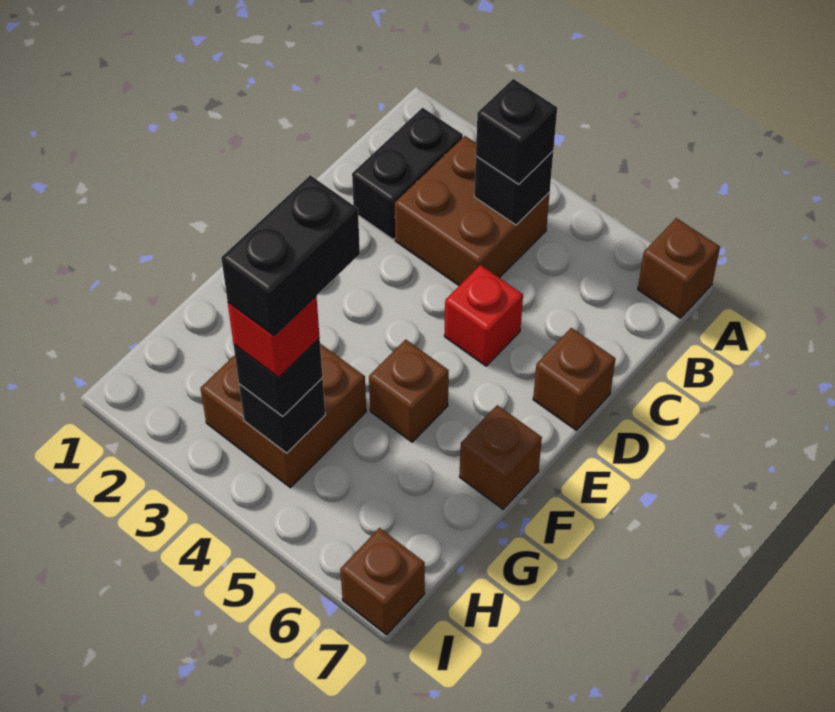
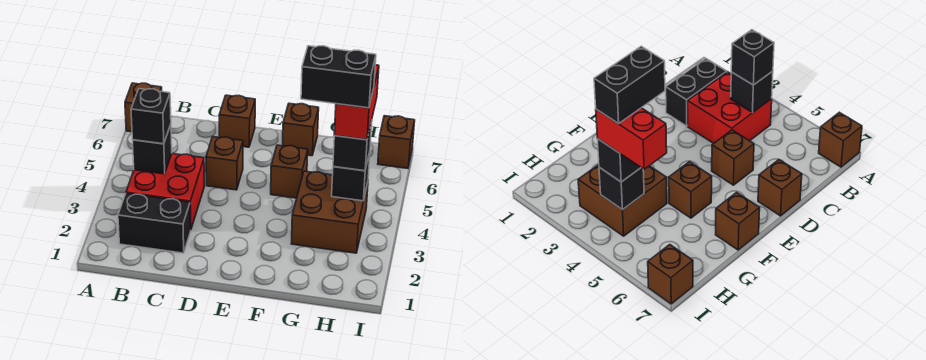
brown 2x2 brick [395,136,550,286] -> red 2x2 brick [126,154,204,228]
red 1x1 brick [444,265,523,366] -> brown 1x1 brick [206,137,243,190]
red 1x1 brick [228,296,320,377] -> red 1x2 brick [334,65,379,140]

